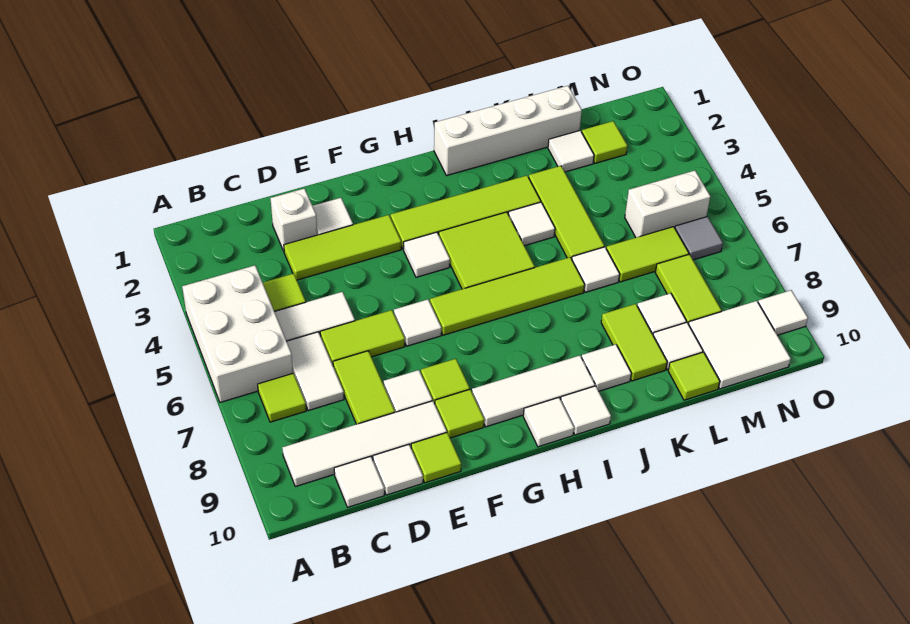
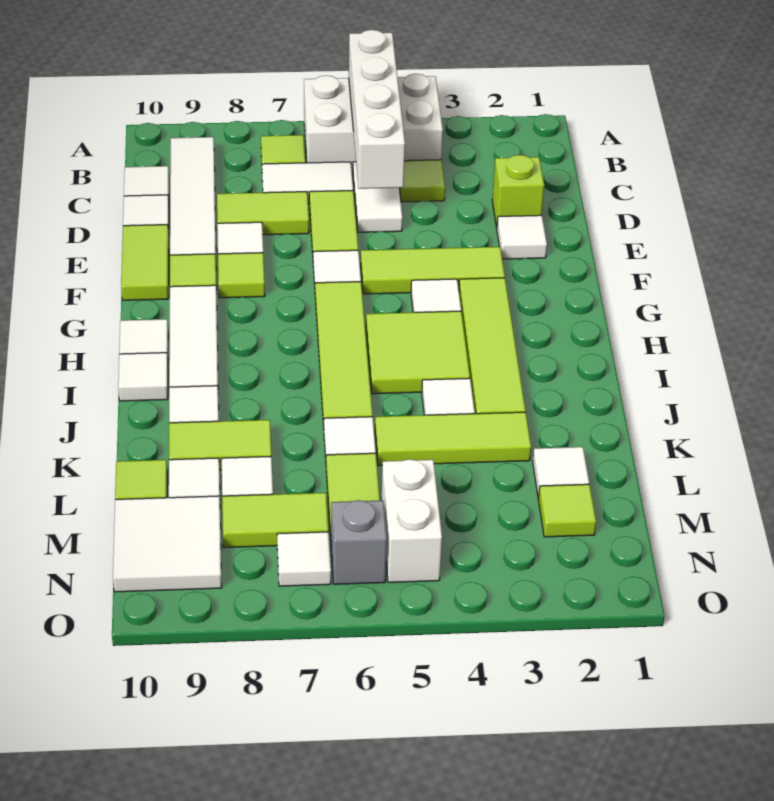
white 1x1 brick [270,188,317,251] -> lime 1x1 brick [492,155,544,228]
lime 1x3 tile [284,215,401,280] -> lime 1x3 tile turned to [361,247,505,294]
lime 1x1 tile [411,433,461,483] -> lime 1x2 tile [121,225,169,300]
white 1x4 brick [434,86,582,176] -> white 1x4 brick moved to [349,30,405,189]
grey 1x1 tile [675,217,723,260] -> grey 1x1 brick [331,500,387,584]
white 1x1 tile [758,290,808,335] -> white 1x1 tile moved to [277,532,331,586]

